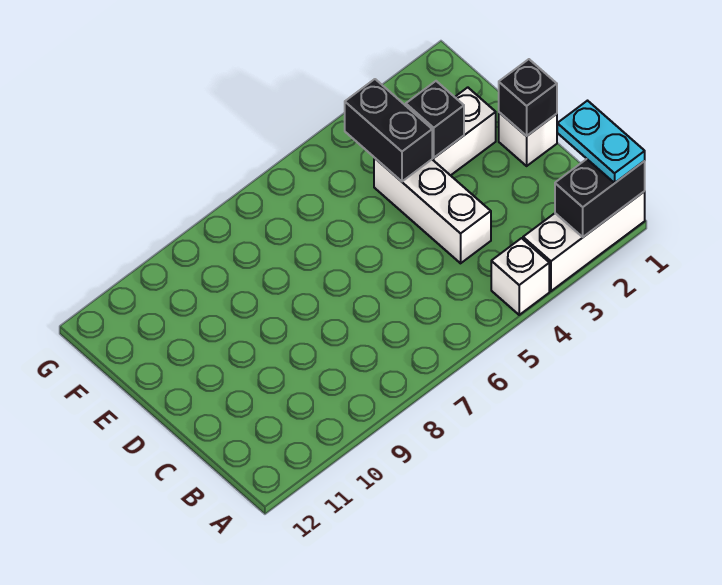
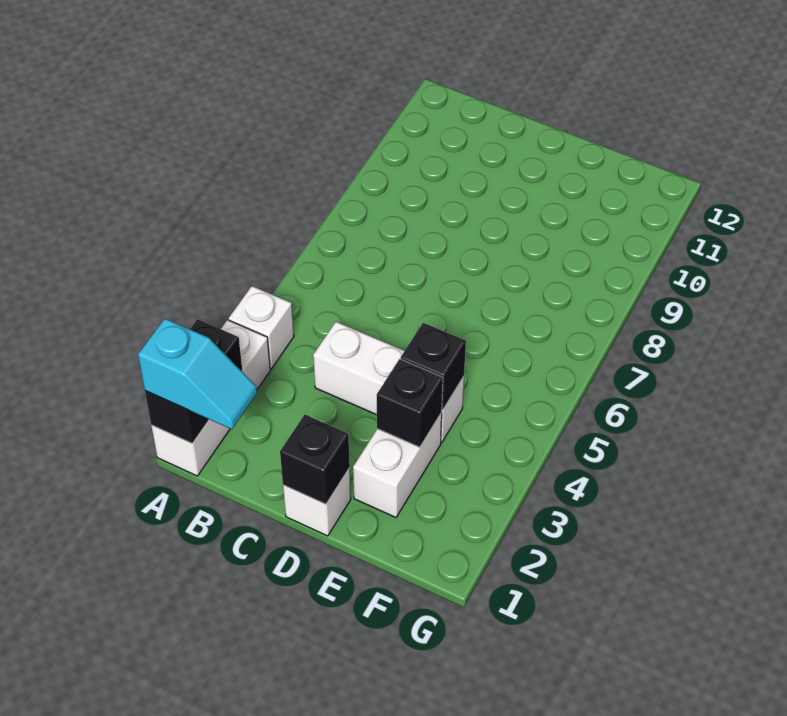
cyan 1x2 plate [557,101,645,183] -> cyan 1x2 slope [138,319,257,429]
black 1x2 brick [345,79,432,181] -> black 1x1 brick [401,323,466,410]

